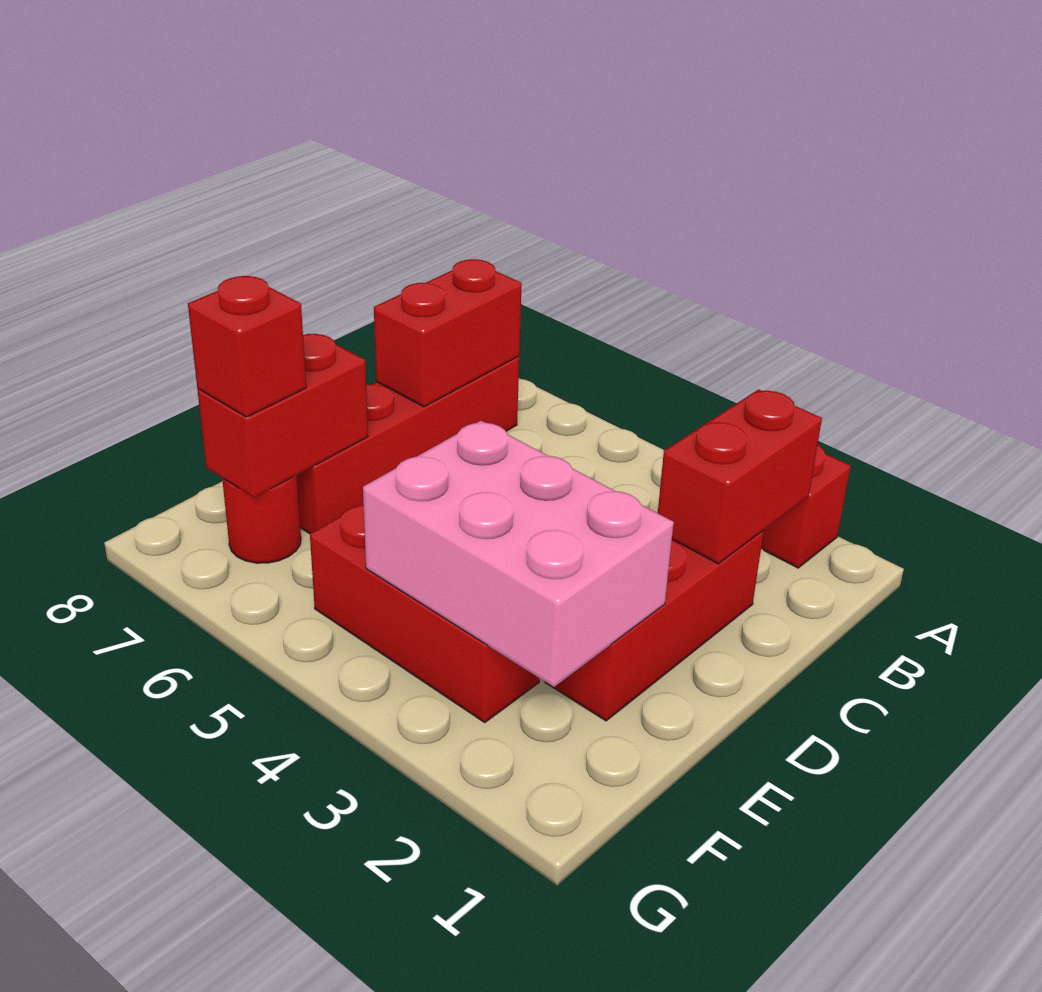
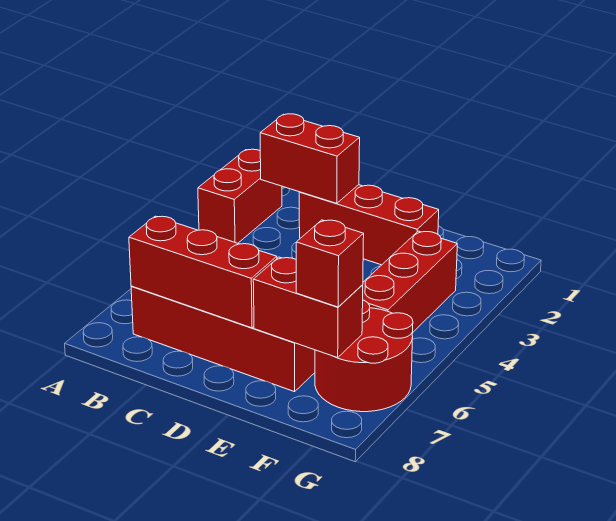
red 1x2 brick [374,259,522,407] -> red 1x3 brick [129,216,277,328]
pink 2x3 brick [363,421,674,687] -> none
red 1x1 round brick [222,475,301,563] -> red 2x2 round brick [315,300,413,412]

